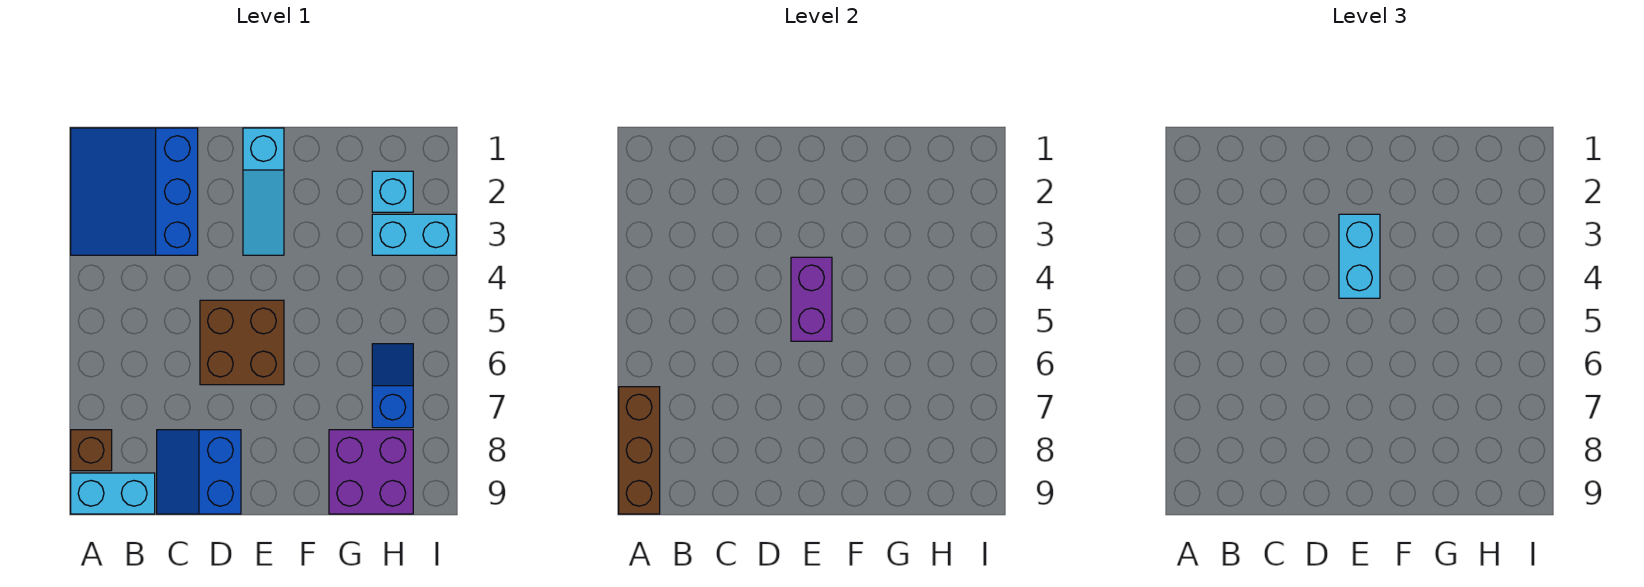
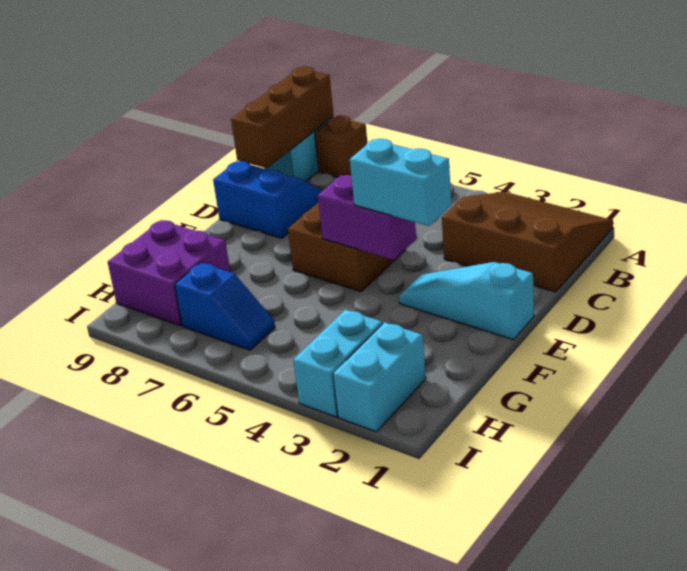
blue 3x3 slope [71,128,198,255] -> brown 3x3 slope [442,192,613,292]
brown 1x3 brick [619,387,660,514] -> brown 1x3 brick turned to [231,67,334,168]
cyan 1x1 brick [372,171,413,212] -> cyan 1x2 brick [333,322,426,432]

